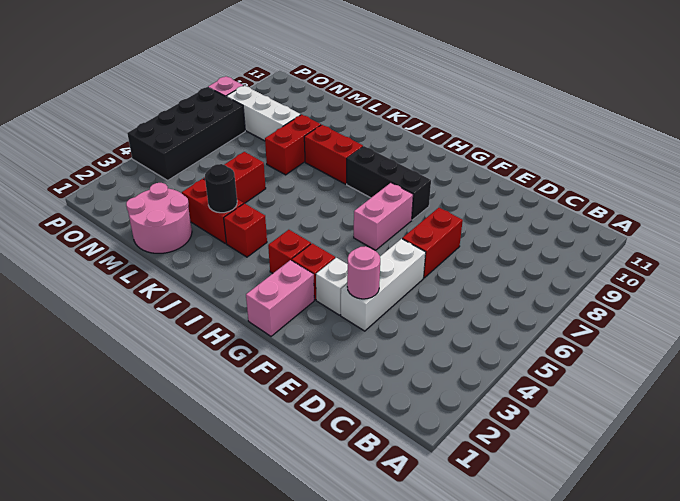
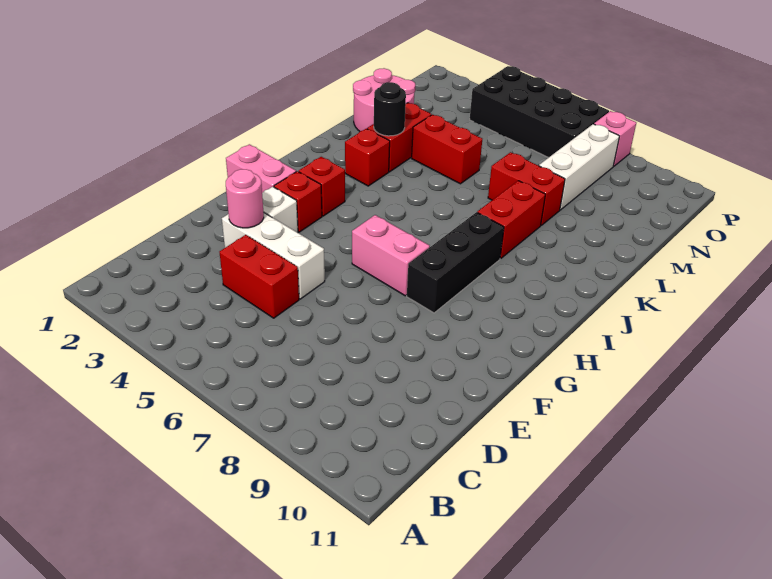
red 1x2 brick [402,208,463,278] -> red 1x2 brick moved to [220,235,299,318]

